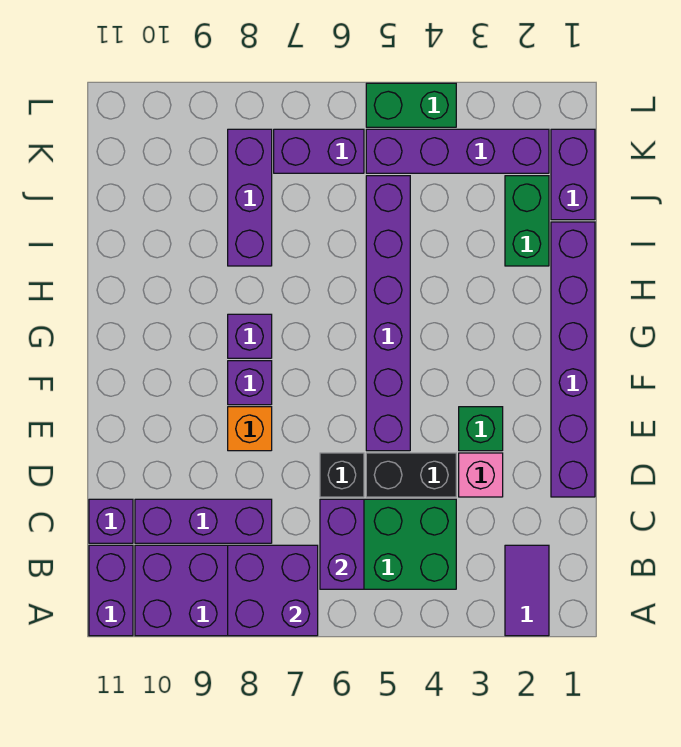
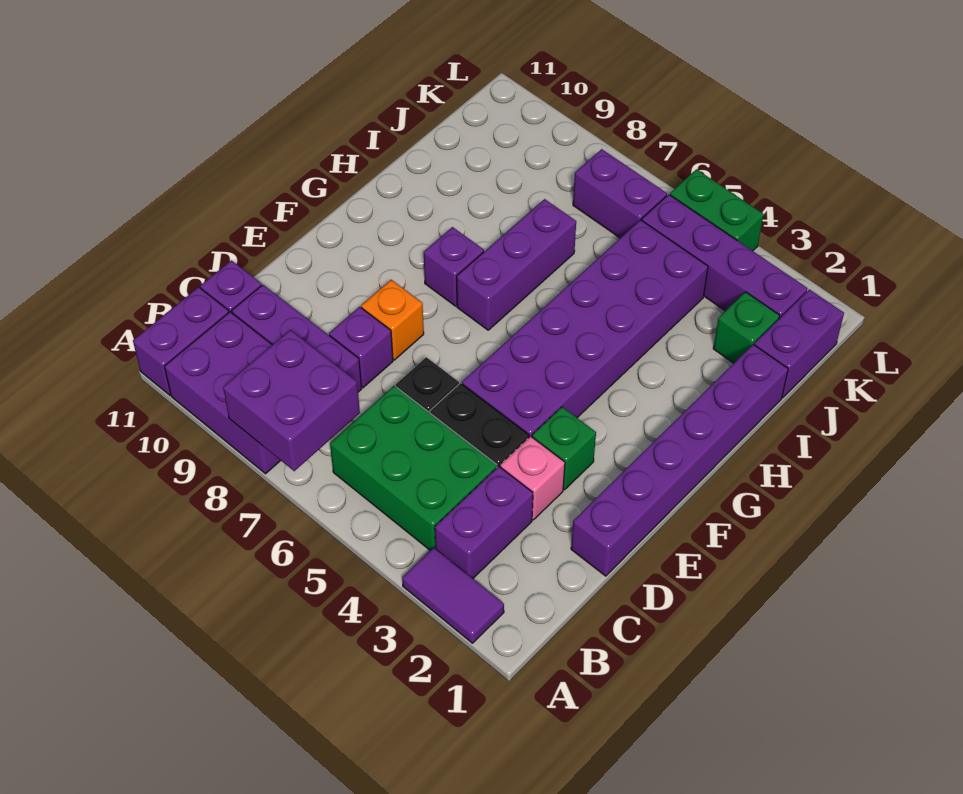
purple 1x2 tile [505,545,549,636] -> purple 1x2 tile turned to [402,548,504,643]
purple 1x2 brick [320,499,364,589] -> purple 1x2 brick moved to [435,466,533,578]
purple 1x6 brick [366,176,410,451] -> purple 2x6 brick [462,220,708,437]
purple 1x1 brick [228,361,272,405] -> purple 1x1 brick moved to [329,307,393,388]
green 1x2 brick [505,176,549,266] -> green 1x1 brick [713,292,780,363]
purple 1x3 brick [228,129,272,266] -> purple 1x3 brick moved to [457,199,576,330]

